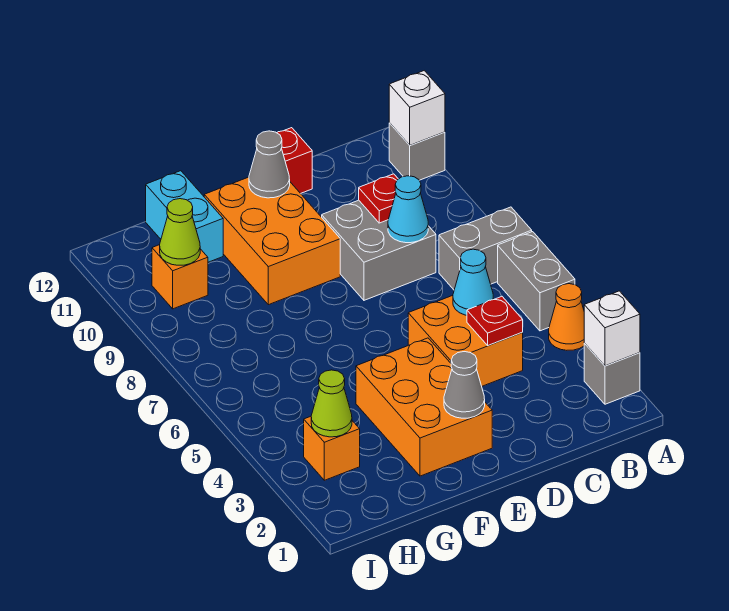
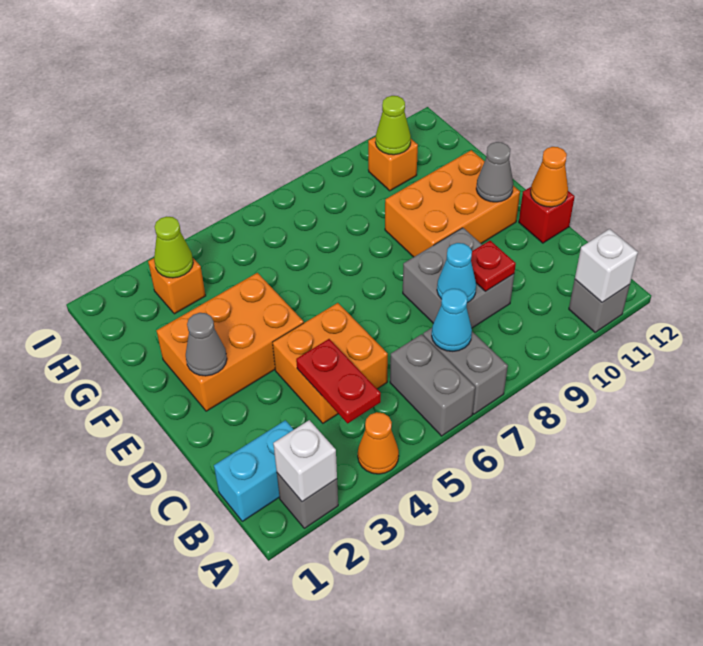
grey 1x2 brick [498,232,575,331] -> grey 1x2 brick turned to [390,334,475,436]
red 1x1 plate [467,296,523,346] -> red 1x2 plate [296,339,381,423]
cyan 1x1 cone [453,249,493,315] -> cyan 1x1 cone moved to [432,289,472,351]
none -> orange 1x1 cone [531,147,568,207]
cyan 1x2 brick [146,171,223,262] -> cyan 1x2 brick moved to [214,420,294,521]

